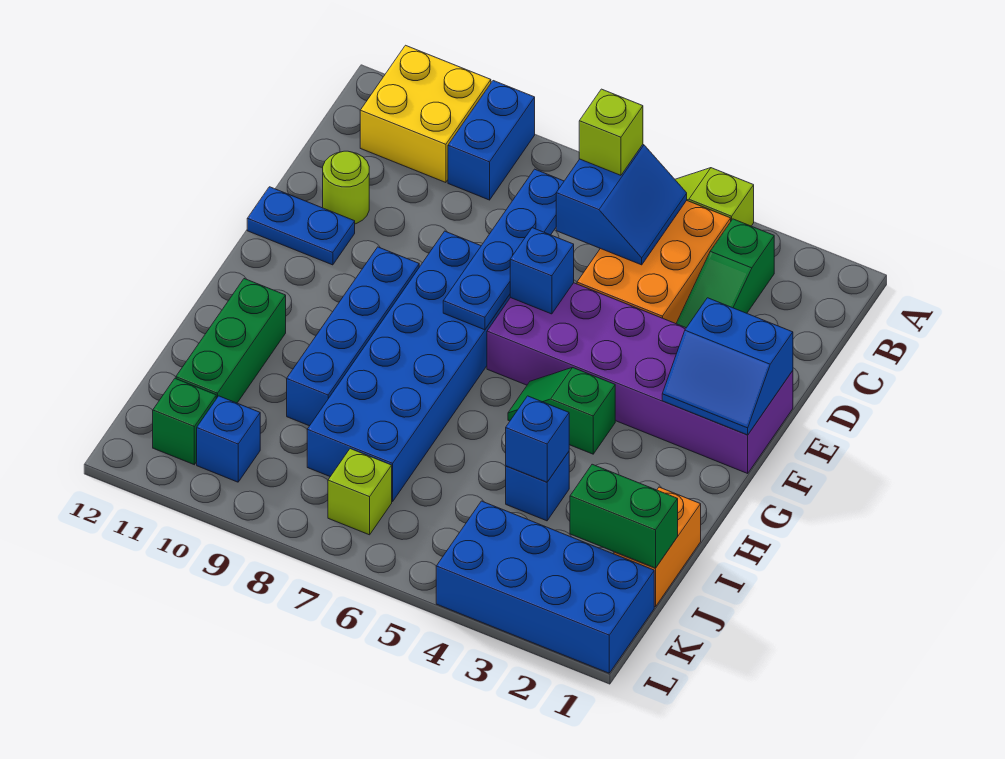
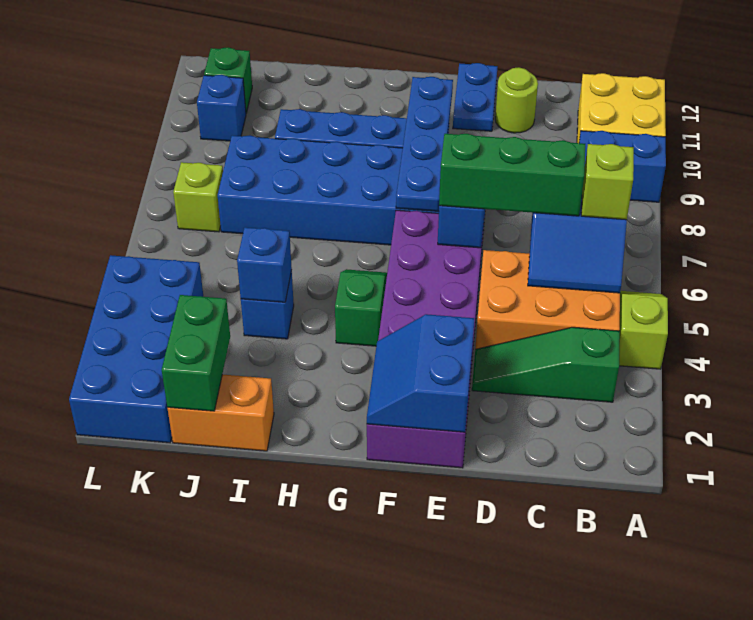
blue 1x4 plate [443,169,564,330] -> blue 1x4 plate turned to [396,77,453,211]
green 1x3 brick [176,279,286,403] -> green 1x3 brick moved to [439,134,585,216]

